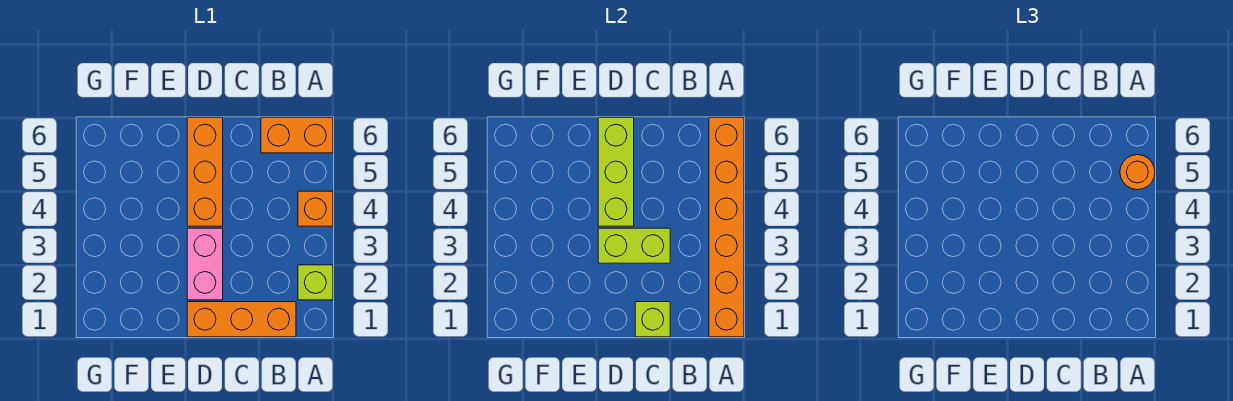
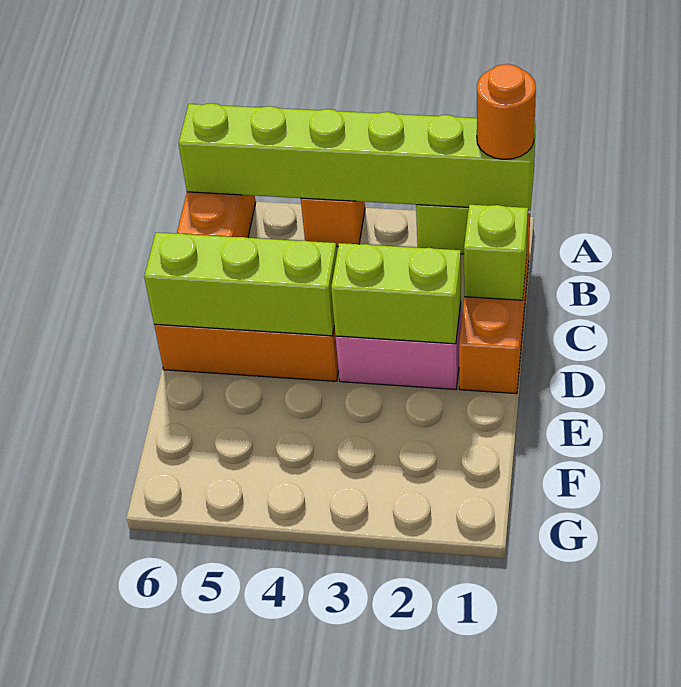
orange 1x6 brick [709,118,744,337] -> lime 1x6 brick [179,103,536,211]
orange 1x1 round brick [1120,155,1155,190] -> orange 1x1 round brick moved to [477,64,536,159]
lime 1x2 brick [598,228,670,263] -> lime 1x2 brick turned to [331,243,461,344]

